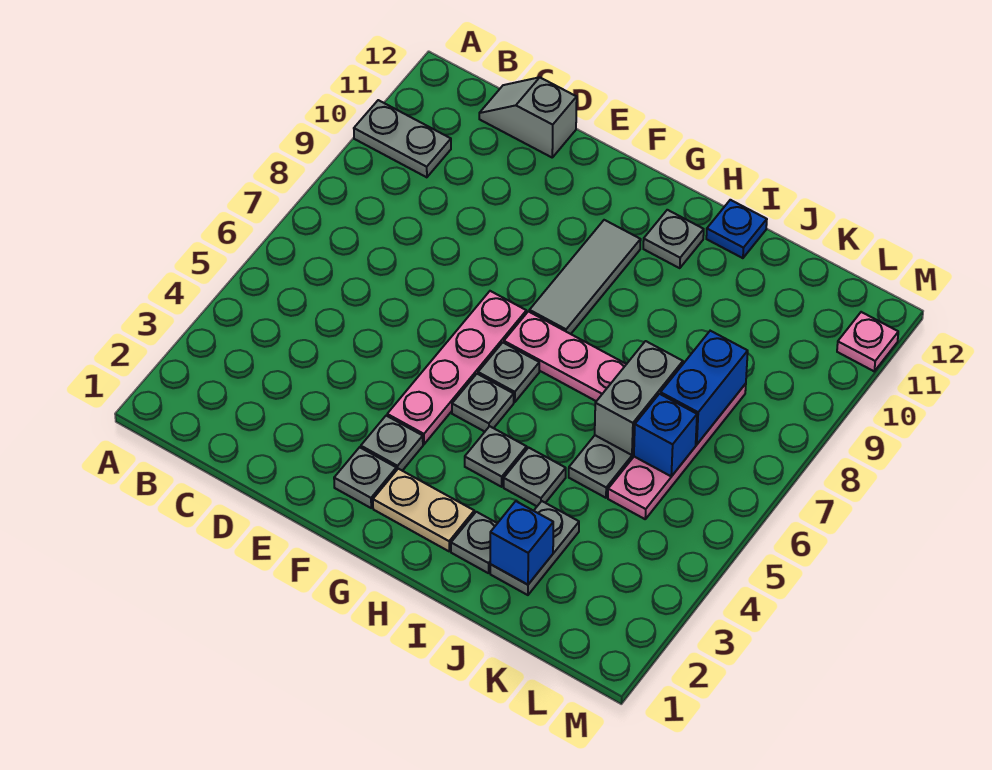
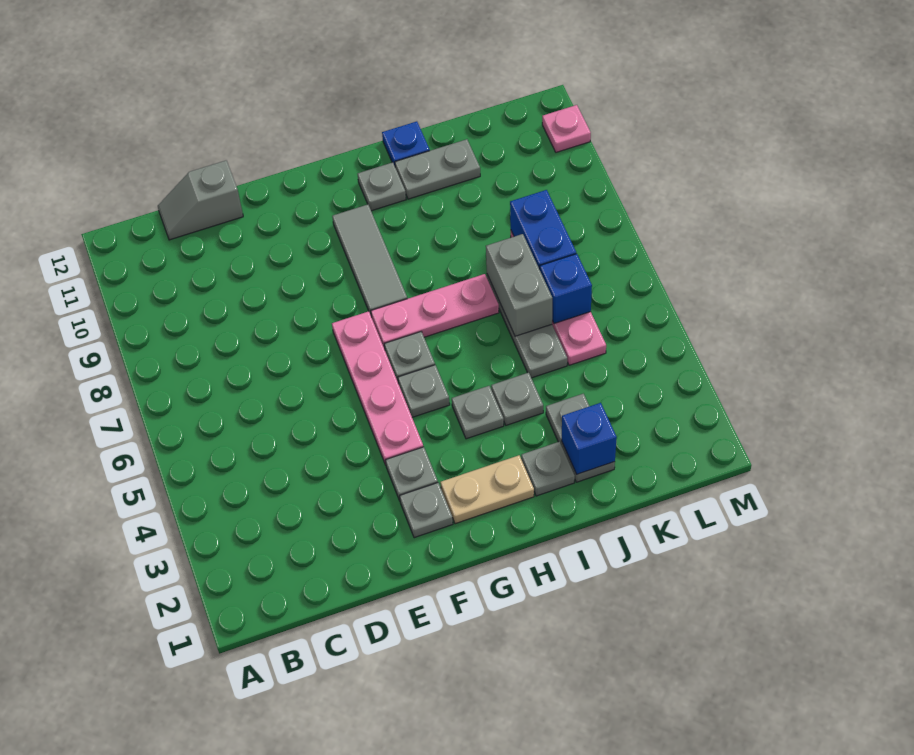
grey 1x2 plate [354,100,451,177] -> grey 1x2 plate moved to [395,139,480,199]

